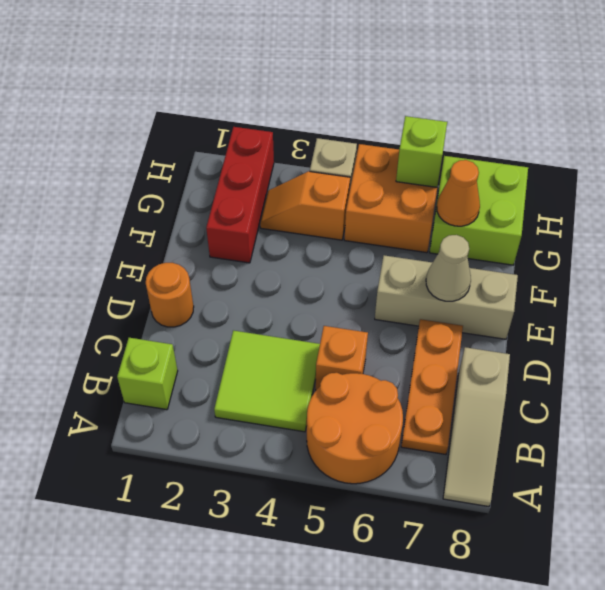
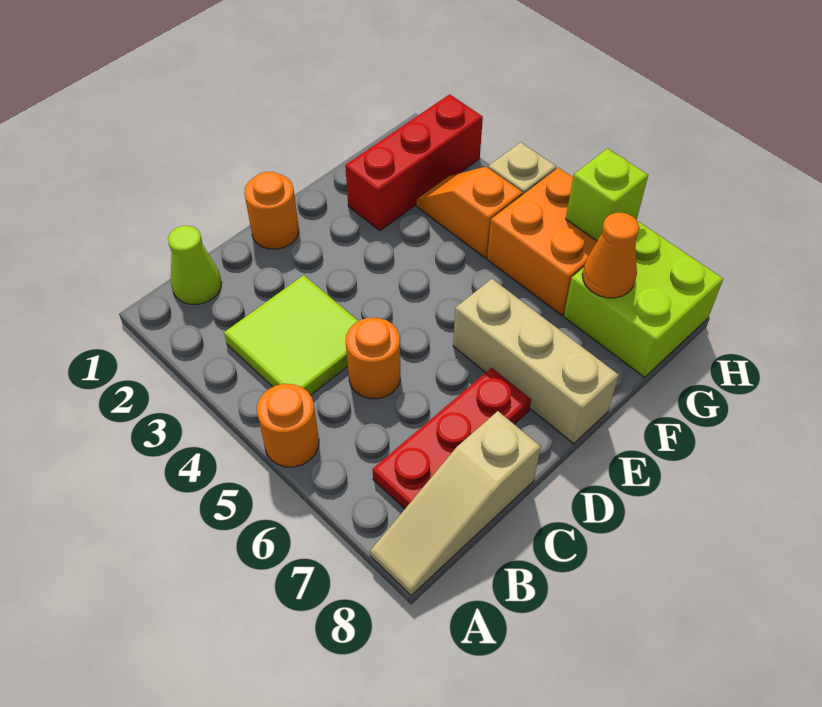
orange 2x2 round brick [307,373,403,484] -> orange 1x1 round brick [257,384,319,467]
lime 1x1 brick [117,338,178,410] -> lime 1x1 cone [168,226,222,304]
orange 1x3 plate [401,319,463,454] -> red 1x3 plate [372,368,531,509]
orange 1x1 brick [316,326,368,390] -> orange 1x1 round brick [346,318,400,399]
tan 1x1 cone [426,235,471,301] -> none

